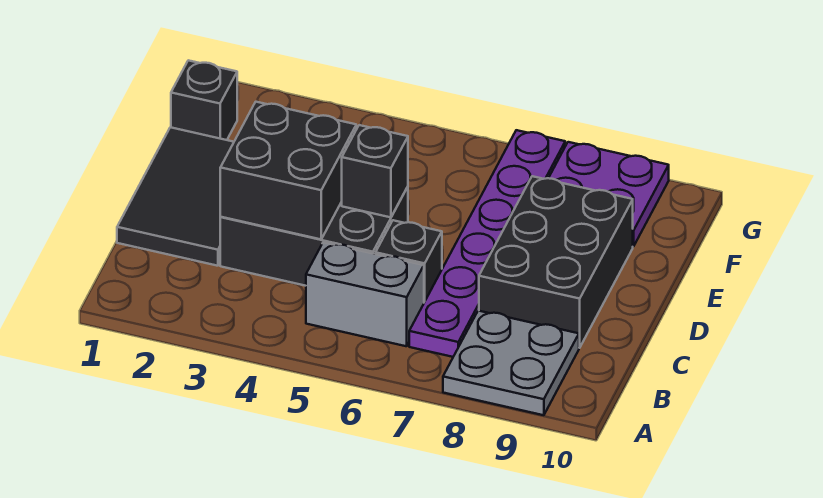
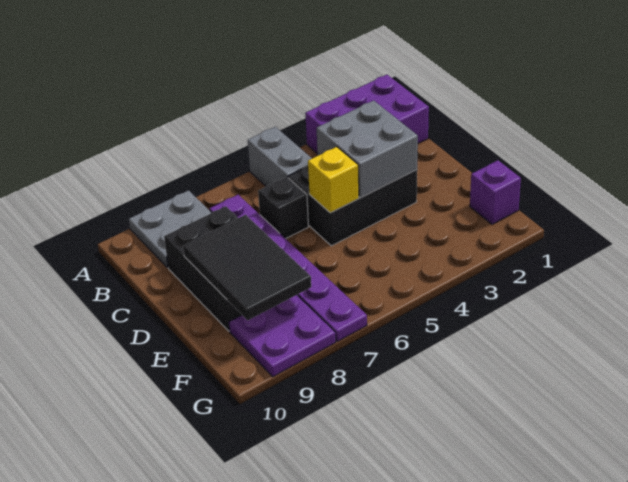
none -> purple 2x3 brick [305,75,429,154]
grey 1x2 brick [306,242,424,346] -> grey 1x2 brick turned to [248,127,312,186]
black 2x3 tile [117,127,234,266] -> black 2x3 tile moved to [183,215,311,320]
black 2x2 brick [220,102,356,239] -> grey 2x2 brick [317,101,418,198]
black 1x1 brick [342,125,408,217] -> yellow 1x1 brick [308,147,359,213]
black 1x1 brick [171,60,237,140] -> purple 1x1 brick [470,160,521,224]

